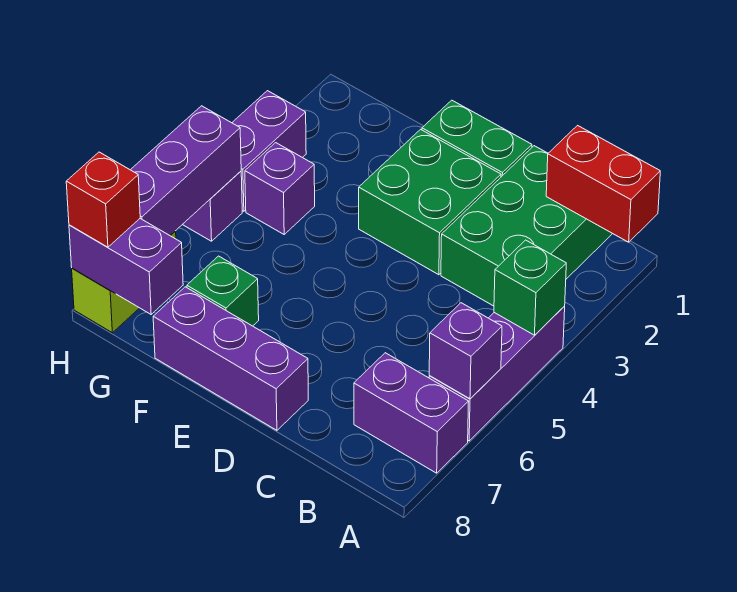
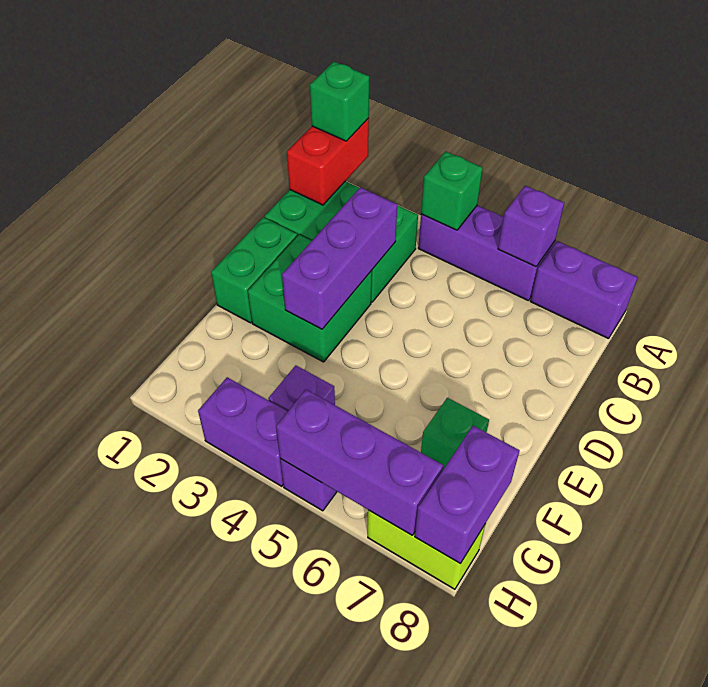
none -> green 1x1 brick [310,62,369,141]
purple 1x2 brick [354,353,469,473] -> purple 1x2 brick turned to [530,241,638,339]
purple 1x3 brick [153,287,308,430] -> purple 1x3 brick moved to [282,187,397,329]
red 1x1 brick [66,152,140,247] -> none

